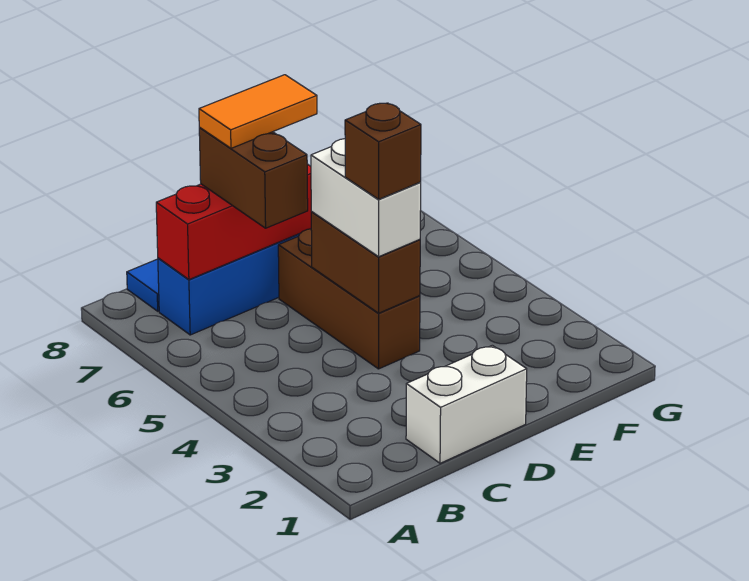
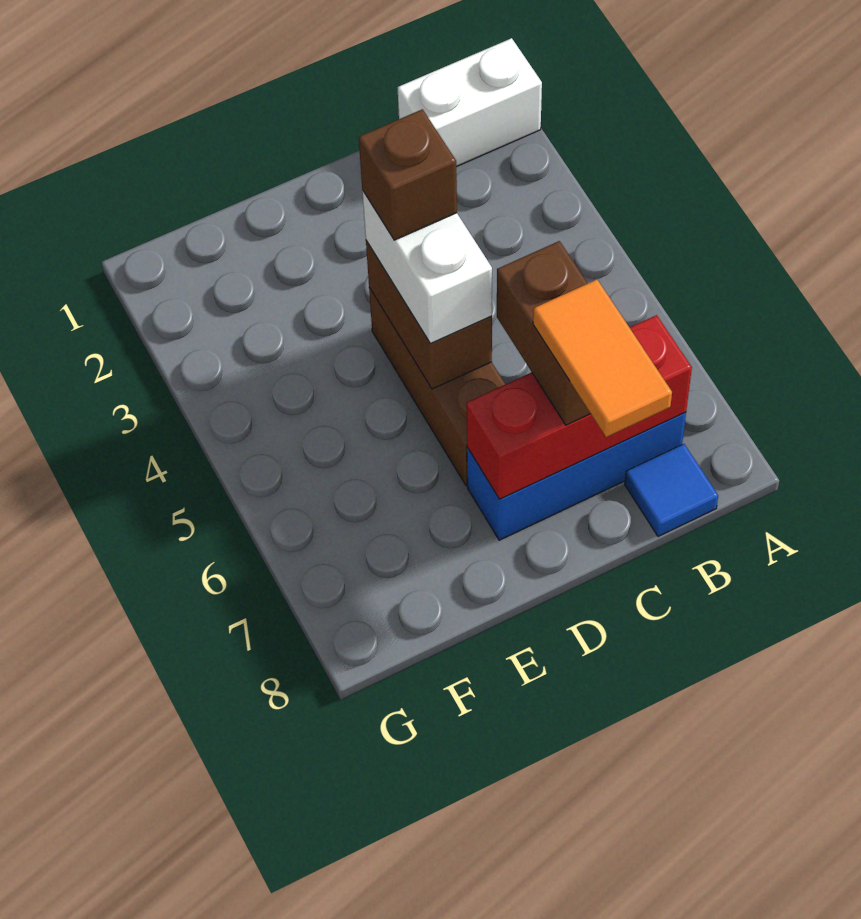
white 1x2 brick [406,345,527,463] -> white 1x2 brick moved to [398,38,542,167]
orange 1x2 tile [199,75,317,148] -> orange 1x2 tile turned to [533,280,672,437]

